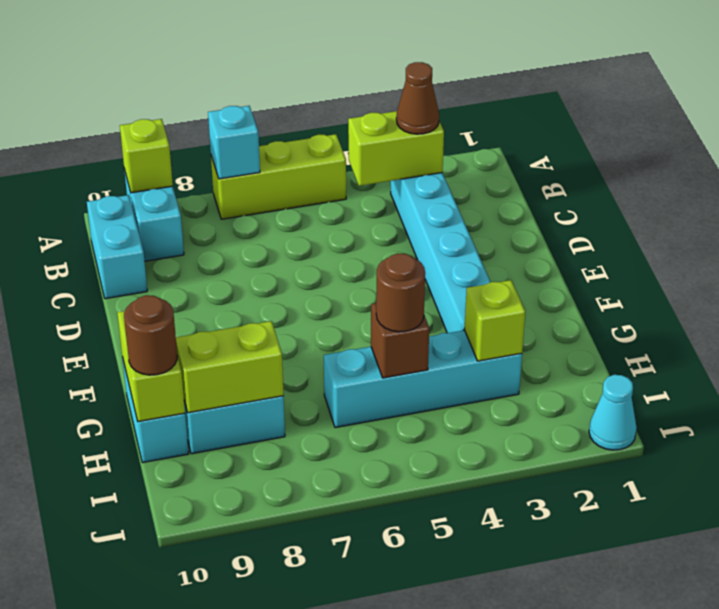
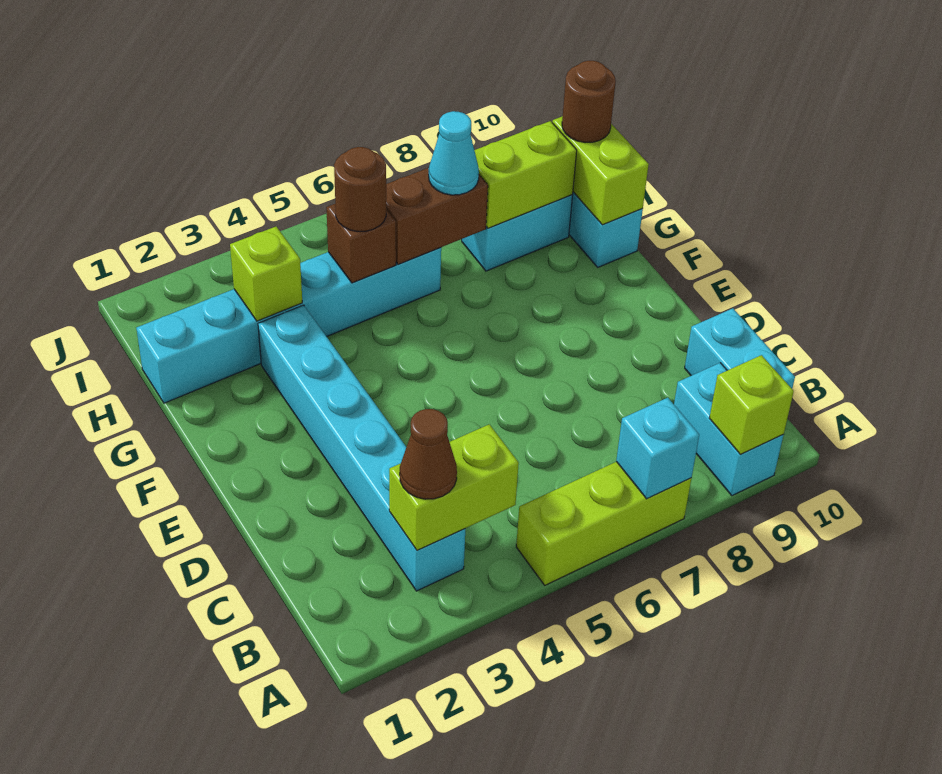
cyan 1x4 brick [324,330,522,428] -> cyan 1x6 brick [136,248,441,403]
none -> brown 1x2 brick [386,168,488,265]
cyan 1x1 cone [589,375,637,450] -> cyan 1x1 cone moved to [429,111,479,195]

